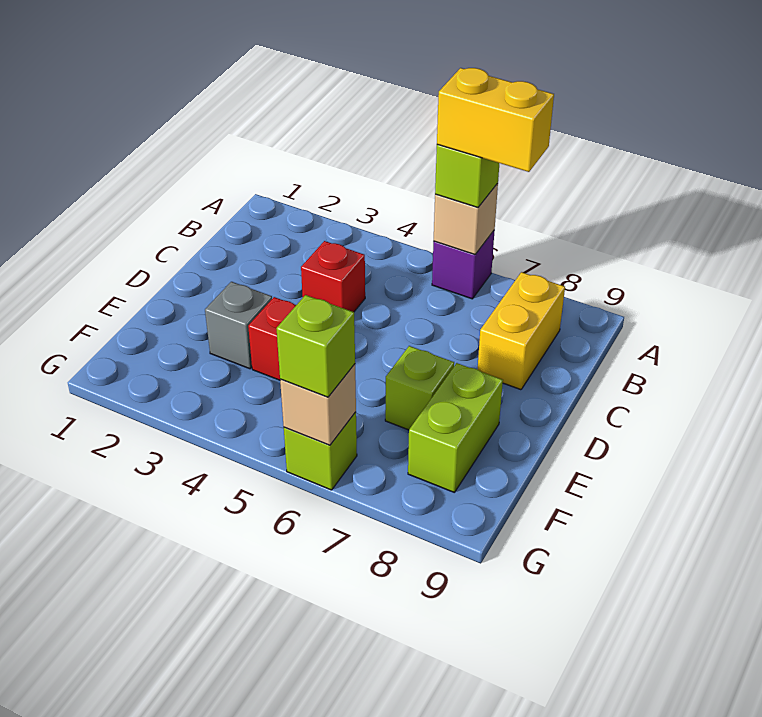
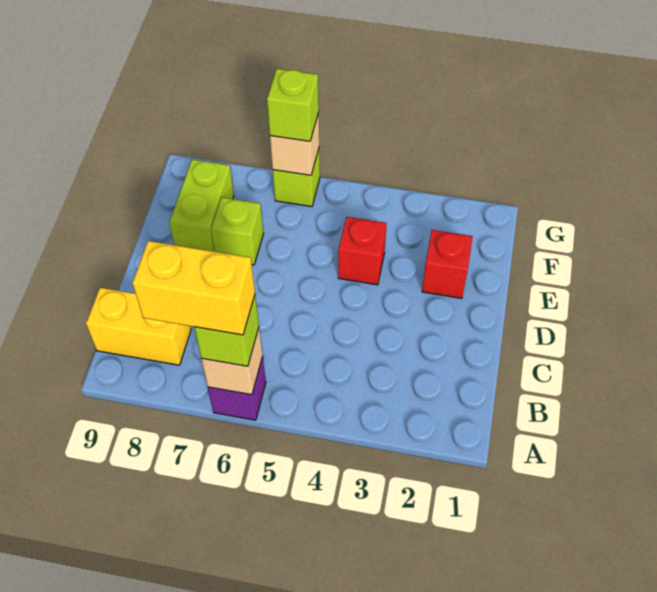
yellow 1x2 brick [478,272,565,390] -> yellow 1x2 brick turned to [86,288,191,365]
red 1x1 brick [301,241,365,312] -> red 1x1 brick moved to [422,230,473,298]
grey 1x1 brick [205,282,272,369] -> none

